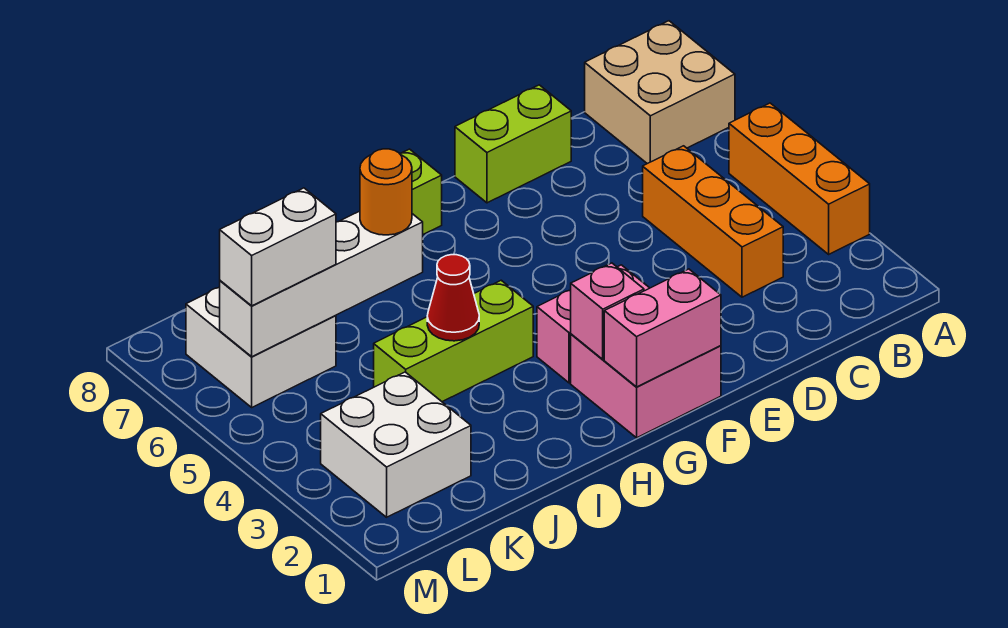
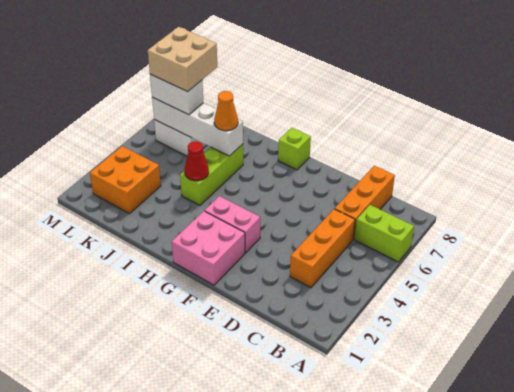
orange 1x3 brick [729,103,870,254] -> orange 1x3 brick moved to [335,166,395,239]
tan 2x2 brick [585,21,735,164] -> tan 2x2 brick moved to [148,27,217,92]
lime 1x2 brick [455,85,571,203] -> lime 1x2 brick moved to [355,205,414,262]
pink 1x2 brick [604,269,721,387] -> none
pink 1x1 brick [571,263,644,359] -> none
lime 1x3 brick [374,280,533,402] -> lime 1x3 brick turned to [180,144,243,205]
orange 1x1 round brick [360,149,412,235] -> orange 1x1 cone [214,91,238,131]
white 2x2 brick [321,372,471,517] -> orange 2x2 brick [90,146,161,214]

